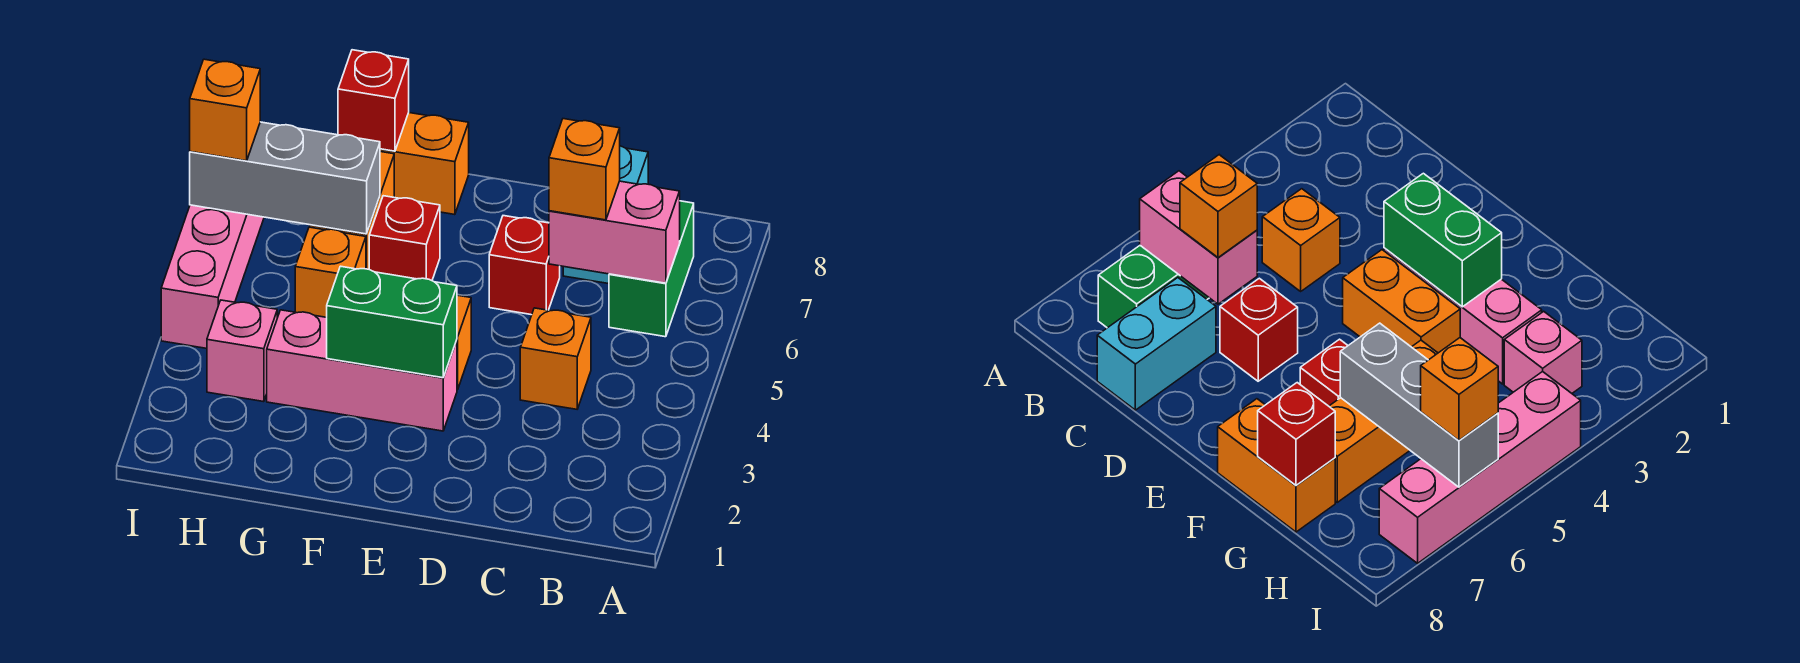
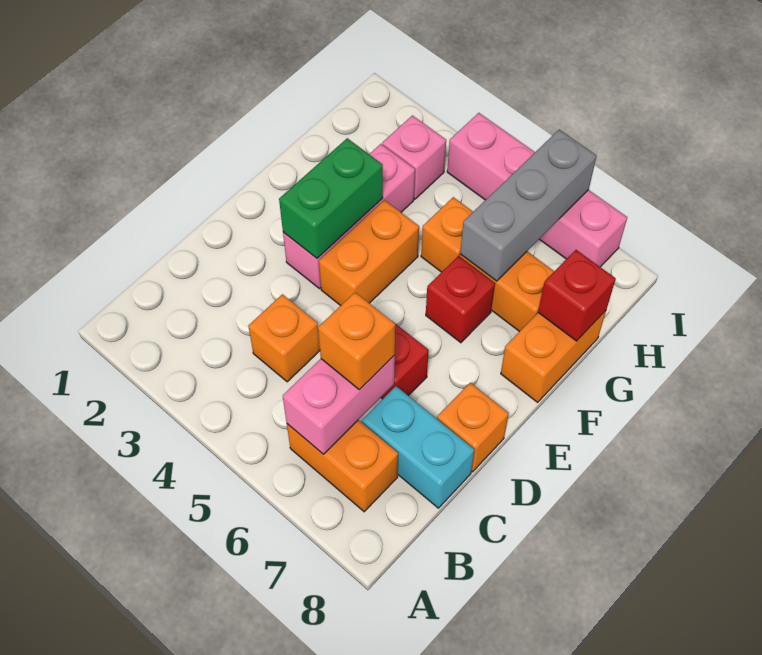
green 1x2 brick [609,201,694,337] -> orange 1x2 brick [287,420,398,512]
orange 1x1 brick [190,59,260,161] -> orange 1x1 brick moved to [437,383,509,472]

